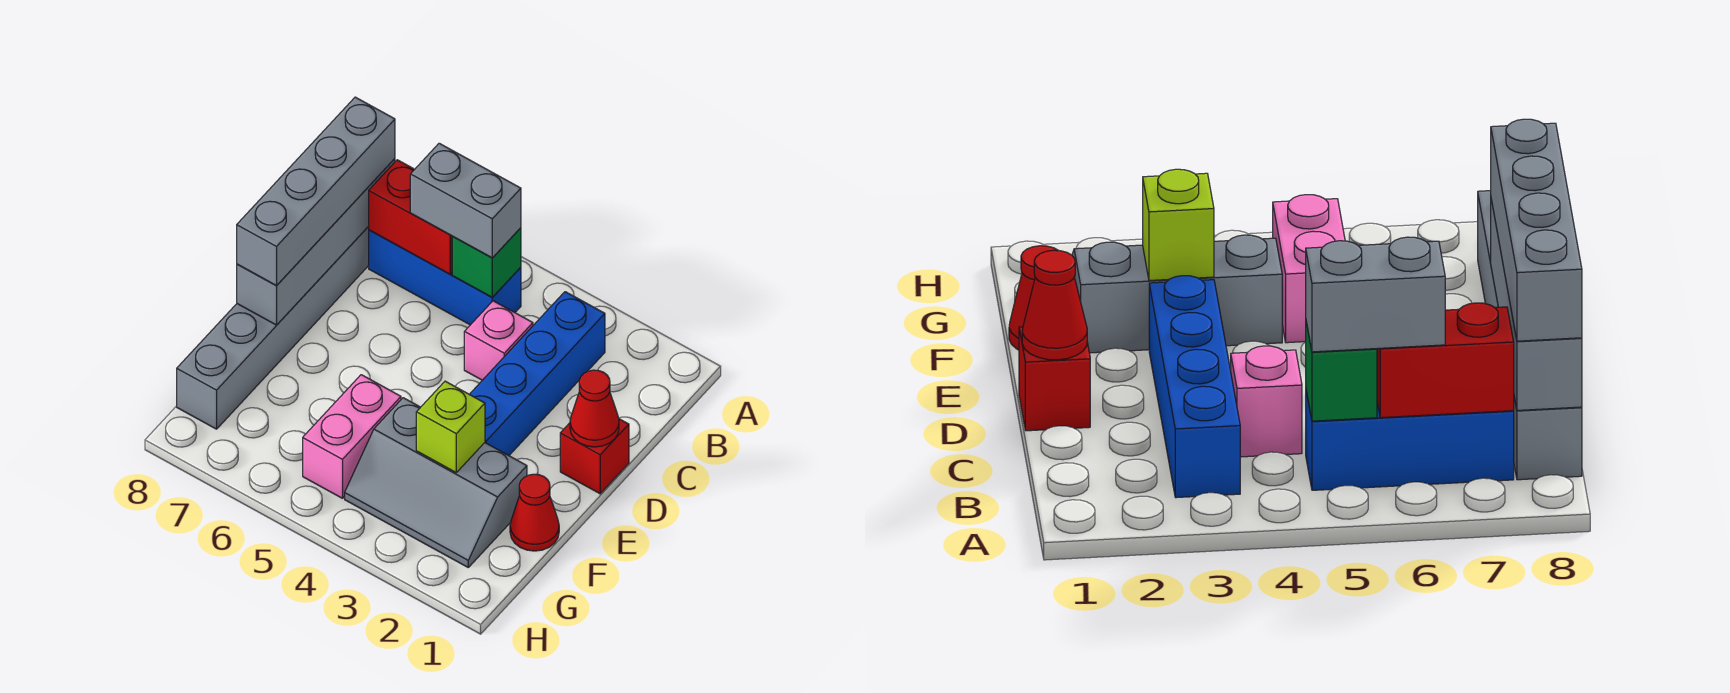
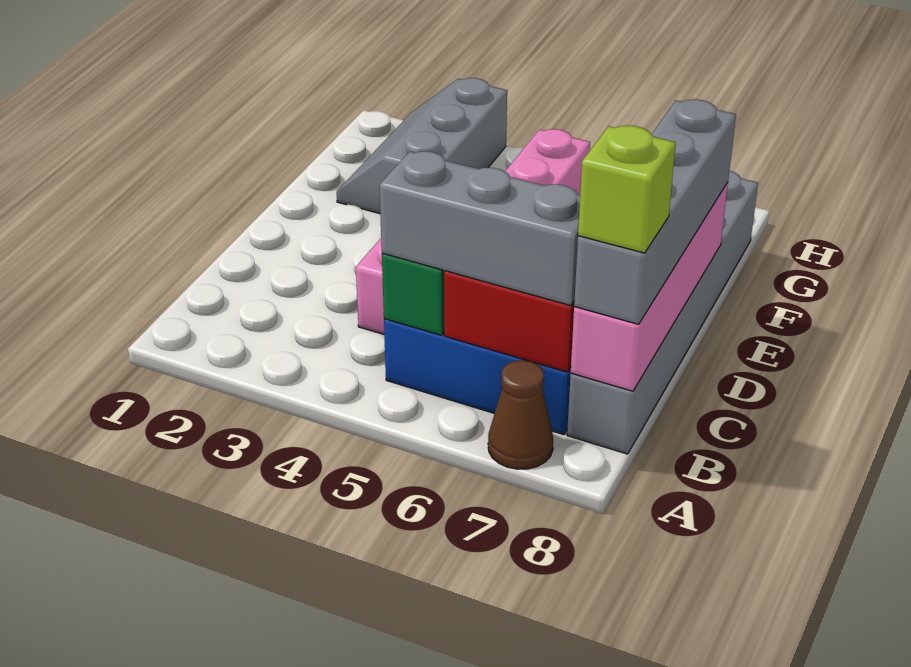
none -> brown 1x1 cone [488,360,553,469]
blue 1x4 brick [470,292,605,456] -> none
grey 1x2 brick [410,143,521,258] -> grey 1x3 brick [379,151,580,306]
grey 1x4 brick [237,159,395,325] -> pink 1x4 brick [571,182,728,391]
red 1x1 brick [560,419,629,494] -> none
red 1x1 cone [570,370,619,447] -> none
red 1x1 cone [510,474,559,551] -> none
grey 2x3 slope [345,398,527,567] -> grey 2x3 slope turned to [337,78,507,214]
lime 1x1 brick [416,381,485,472] -> lime 1x1 brick moved to [578,126,676,253]

